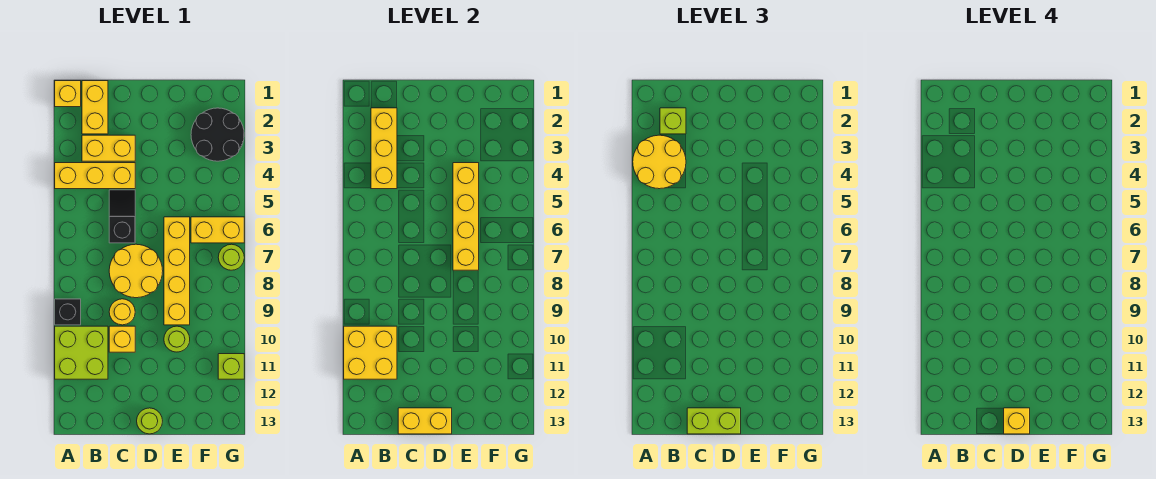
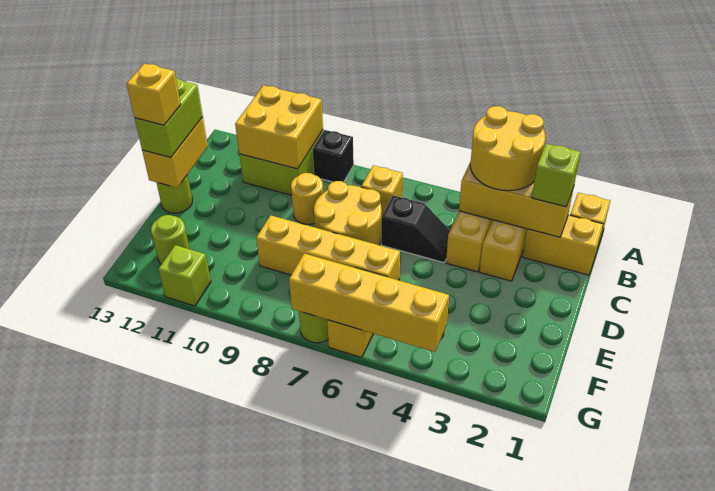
yellow 1x1 brick [109,326,135,352] -> yellow 1x1 brick moved to [361,165,403,215]
yellow 1x4 brick [453,163,479,270] -> yellow 1x4 brick moved to [289,254,449,352]
lime 1x1 round brick [164,326,190,352] -> lime 1x1 round brick moved to [151,215,190,264]
black 2x2 round brick [191,108,244,161] -> none

